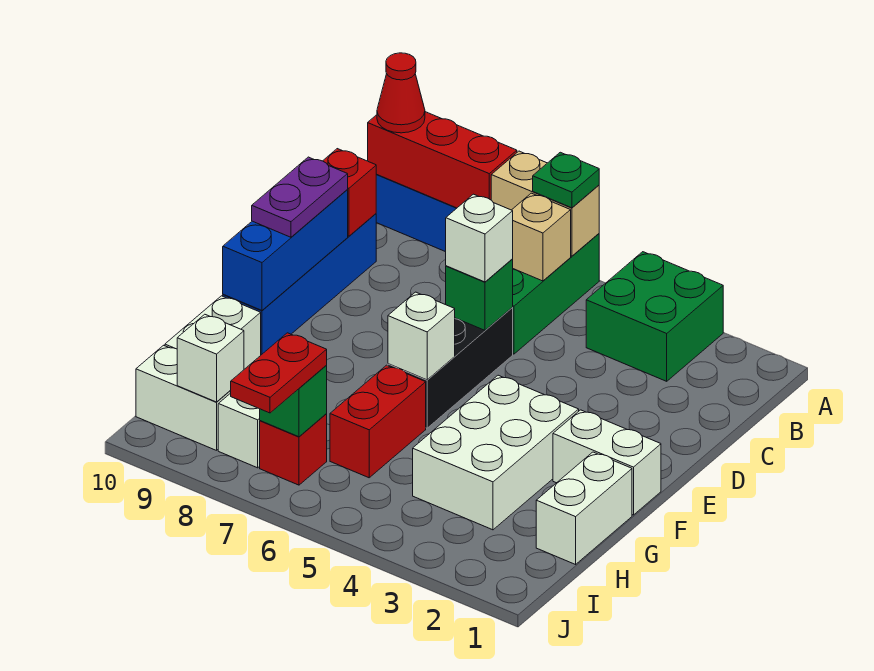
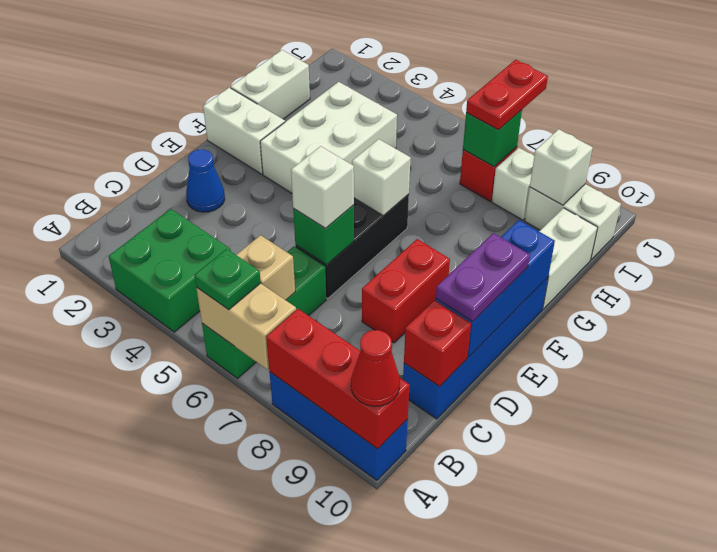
none -> blue 1x1 cone [186,149,225,212]
red 1x2 brick [330,365,426,478] -> red 1x2 brick moved to [362,239,450,343]

